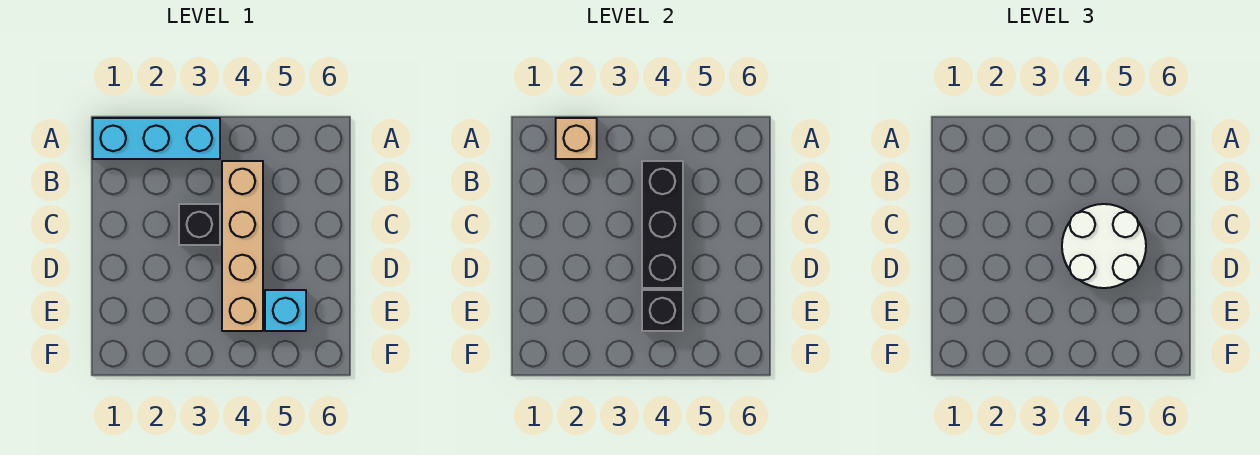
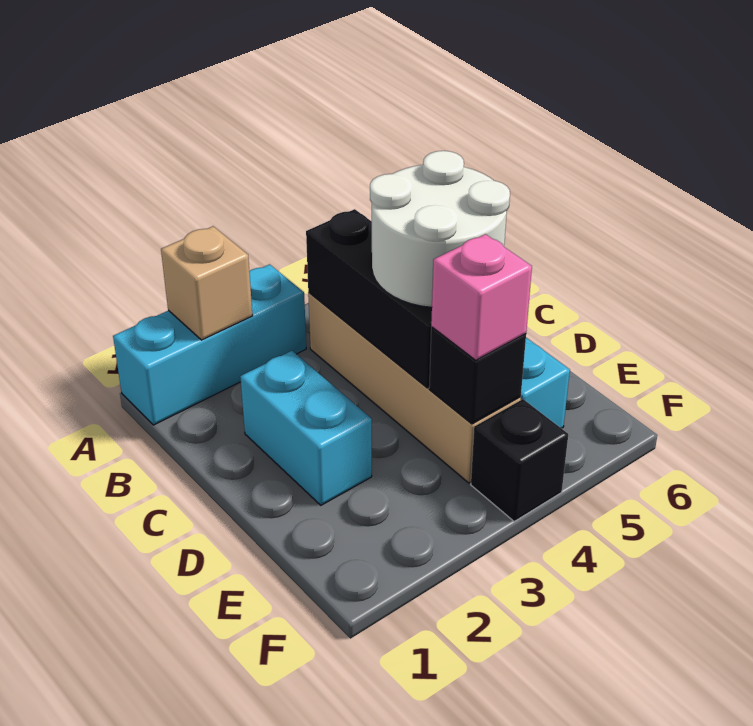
none -> cyan 1x2 brick [240,351,372,505]
black 1x1 brick [179,204,220,245] -> black 1x1 brick moved to [471,399,568,521]
none -> pink 1x1 brick [431,234,532,360]

